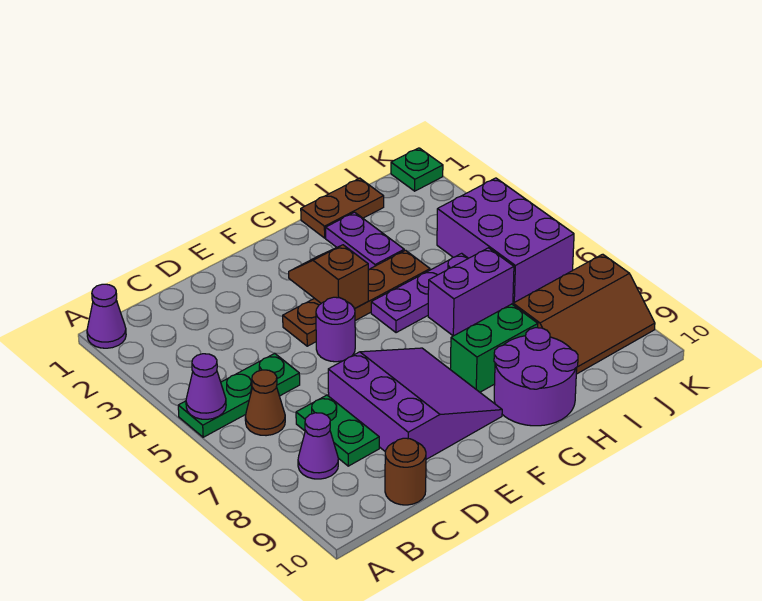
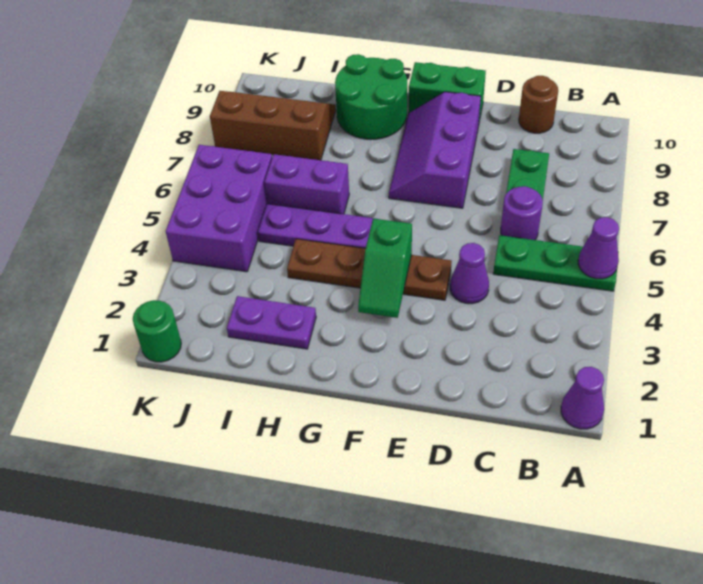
brown 1x1 cone [245,370,285,436] -> none
purple 1x1 cone [298,413,338,479] -> purple 1x1 cone moved to [450,243,489,304]
purple 3x3 slope [328,348,502,459] -> purple 2x3 slope [389,92,481,208]
purple 1x1 round brick [316,297,355,362] -> purple 1x1 round brick moved to [501,186,543,240]
brown 1x2 slope [289,245,368,309] -> green 1x2 slope [358,219,412,318]
green 1x2 brick [450,304,538,392] -> green 1x2 brick moved to [408,62,486,122]
purple 2x2 round brick [494,328,578,426] -> green 2x2 round brick [335,54,407,139]
brown 1x2 plate [301,178,384,238] -> none
purple 1x2 plate [326,212,404,270] -> purple 1x2 plate turned to [227,296,316,349]
green 1x1 plate [391,148,443,191] -> green 1x1 round brick [133,300,181,362]

